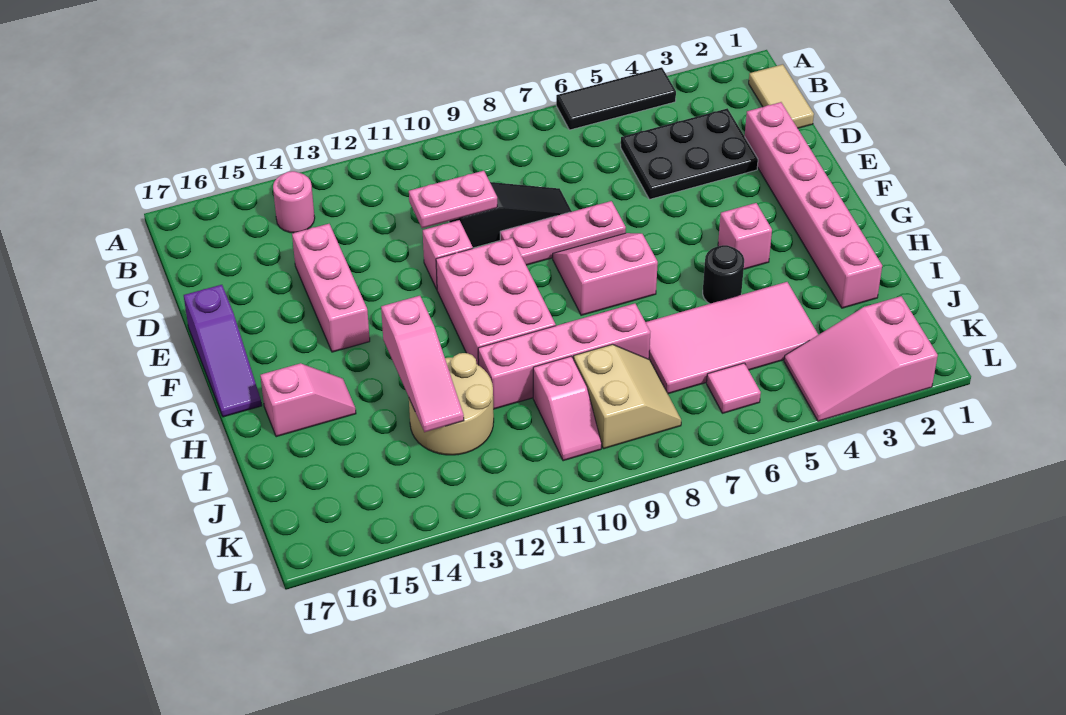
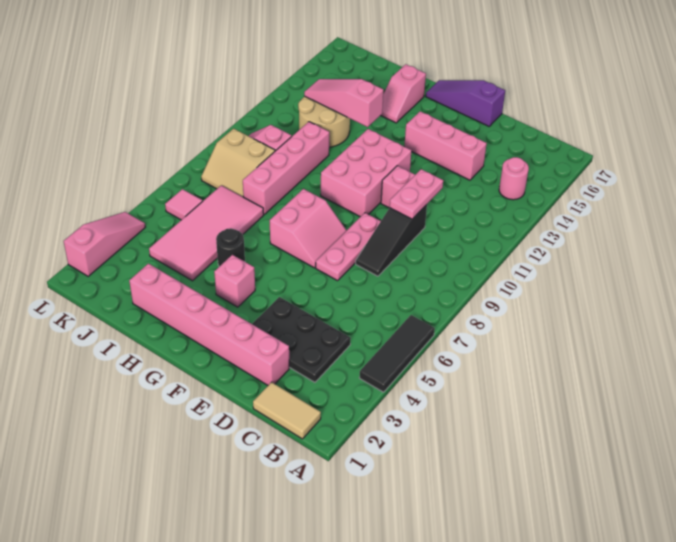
black 2x3 plate [621,108,758,199] -> black 2x3 plate turned to [252,297,351,382]
pink 2x3 brick [436,238,556,365] -> pink 2x3 brick turned to [321,129,411,217]
pink 2x3 slope [784,296,938,421] -> pink 1x3 slope [64,212,145,276]

